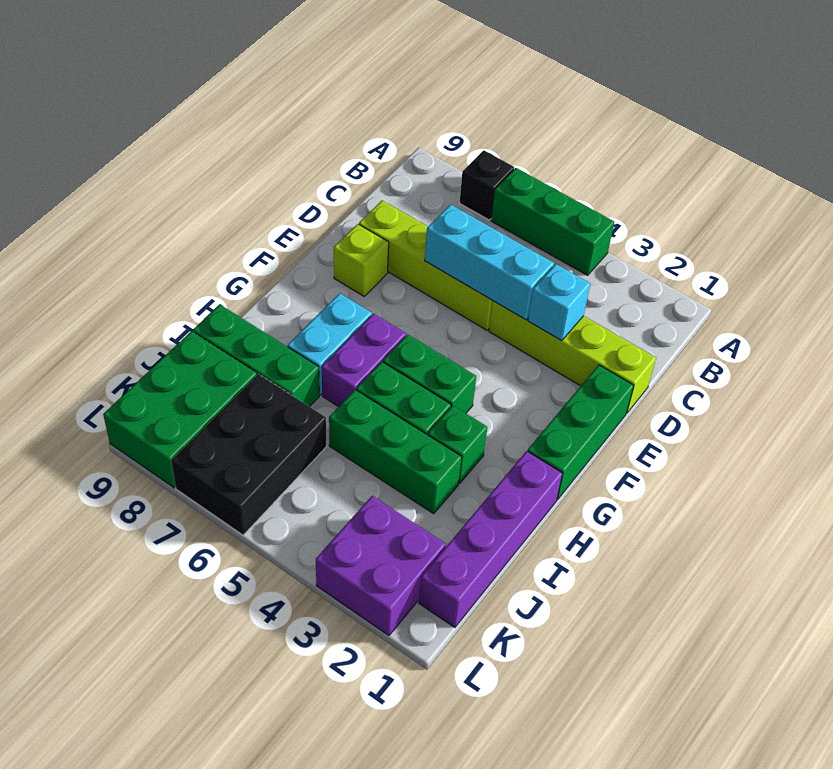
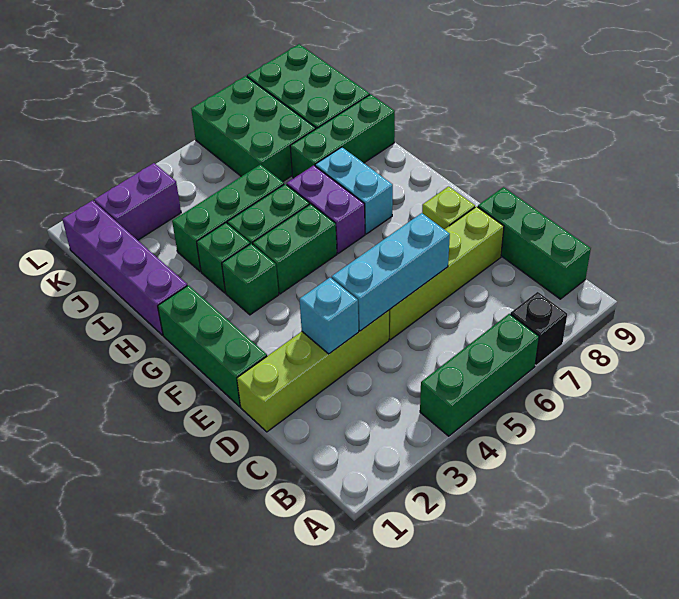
none -> green 1x3 brick [478,187,591,299]
none -> green 1x1 brick [222,244,279,315]
black 2x3 brick [171,374,327,535] -> green 2x3 brick [191,76,316,182]
purple 2x2 brick [316,496,446,636] -> purple 1x2 brick [94,163,181,240]

